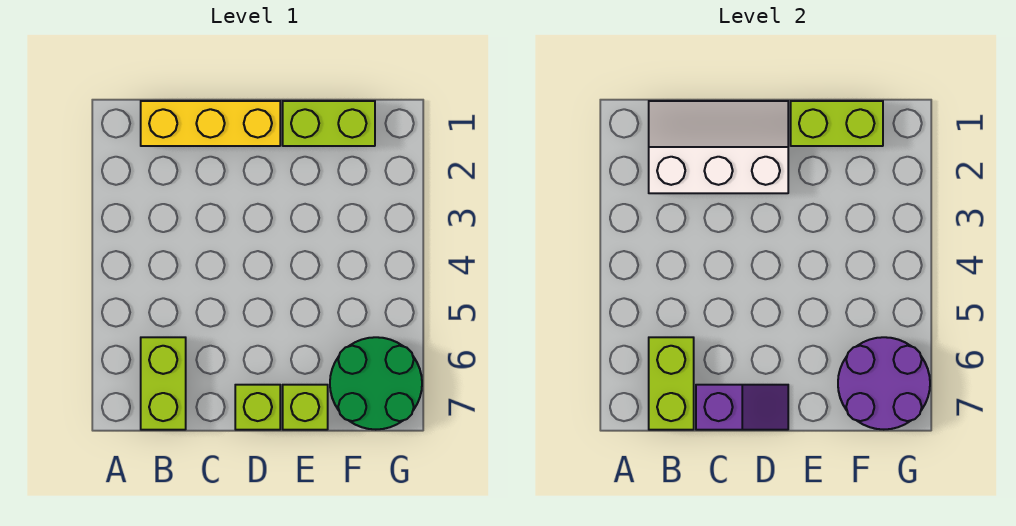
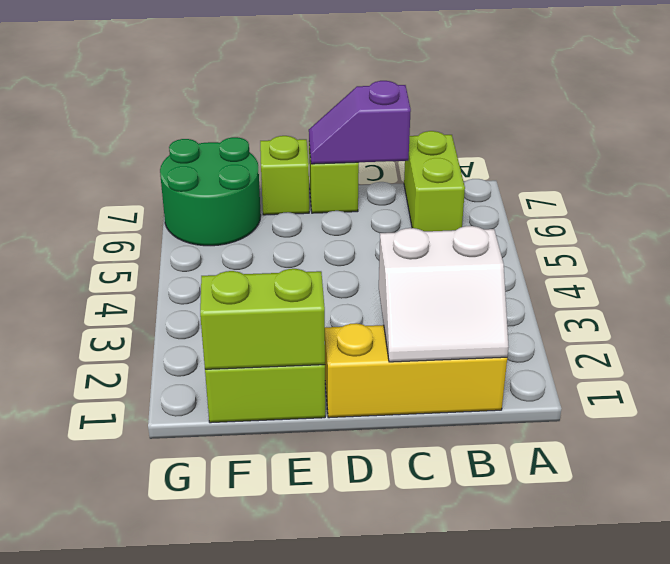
white 2x3 slope [649,101,788,193] -> white 2x2 slope [379,226,509,362]
lime 1x2 brick [649,337,694,430] -> none
purple 2x2 round brick [838,337,930,430] -> none

